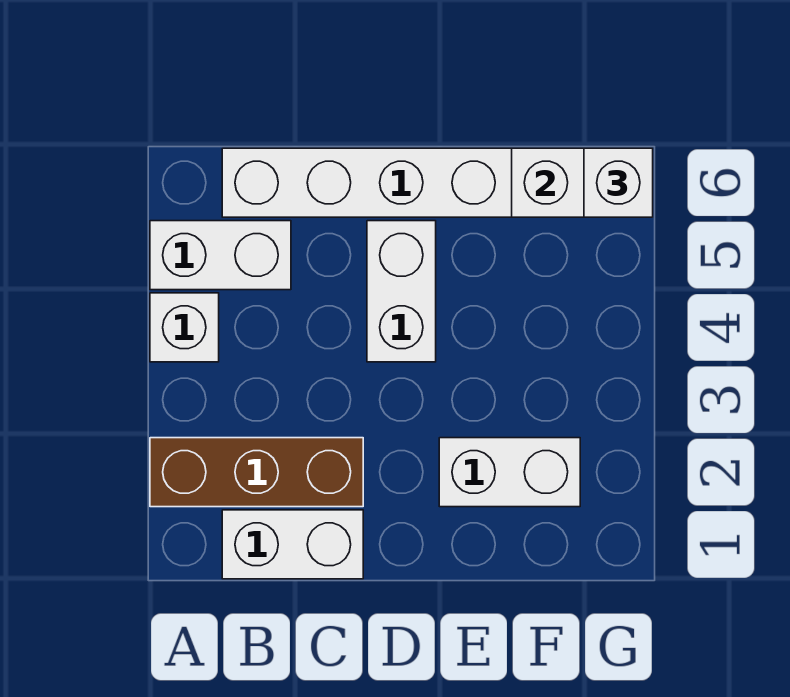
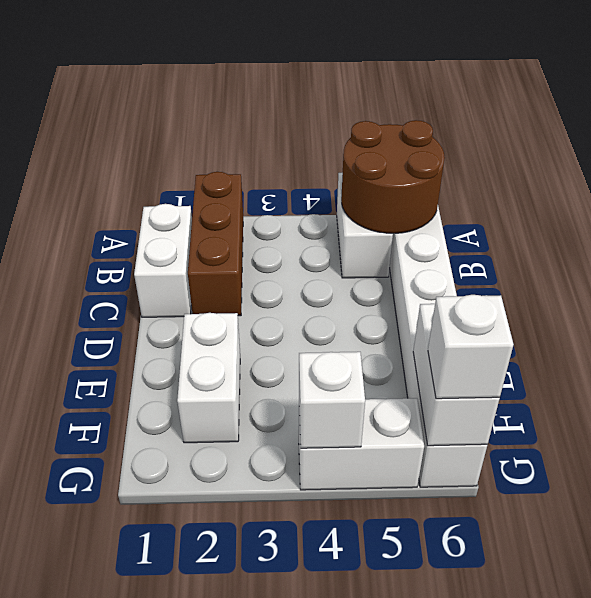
white 1x1 brick [150,293,219,362] -> white 1x1 brick moved to [299,352,365,448]
none -> brown 2x2 round brick [341,120,445,233]
white 1x2 brick [367,221,436,362] -> white 1x2 brick moved to [299,398,424,490]

